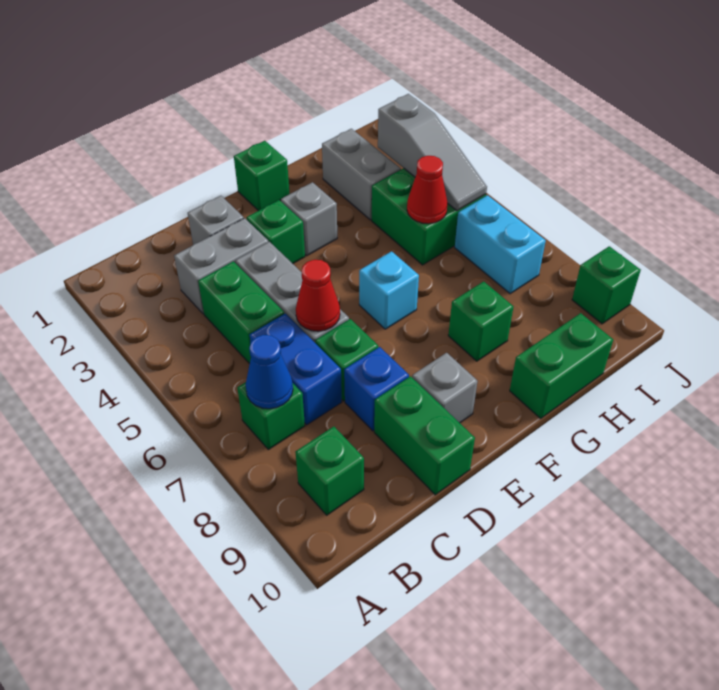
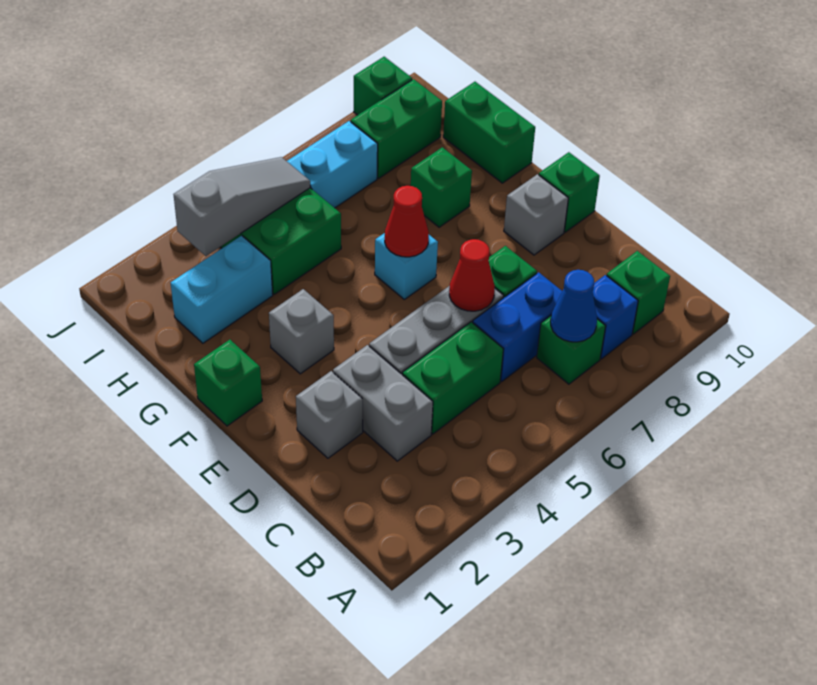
blue 1x1 brick [344,347,409,431] -> blue 1x1 brick moved to [593,275,638,359]
green 1x2 brick [374,376,475,495] -> green 1x2 brick moved to [351,79,442,178]
green 1x1 brick [246,200,305,264] -> green 1x1 brick moved to [539,152,600,232]
grey 1x2 brick [322,129,401,220] -> cyan 1x2 brick [171,236,273,343]
red 1x1 cone [407,156,447,224] -> red 1x1 cone moved to [385,186,429,257]

